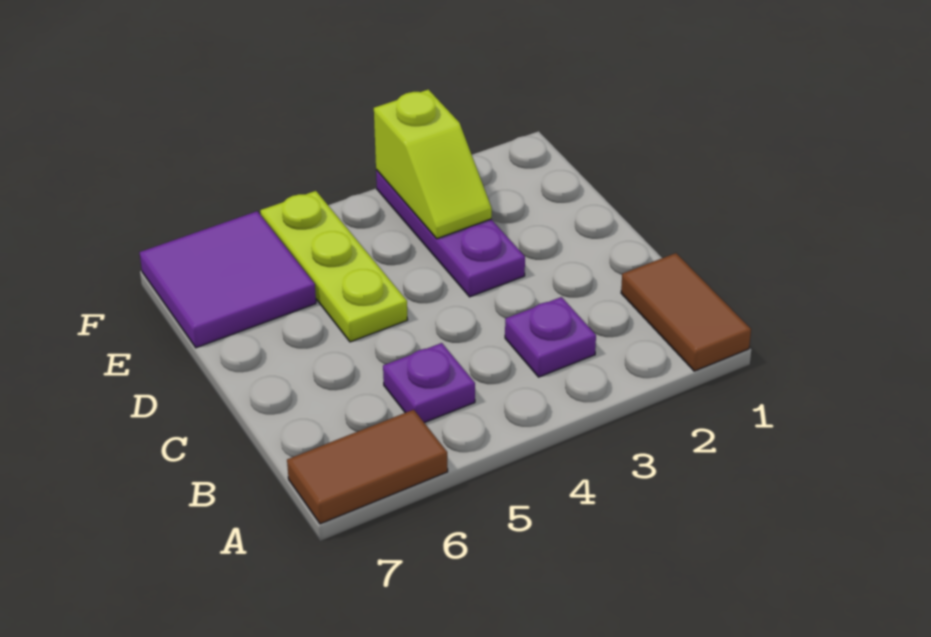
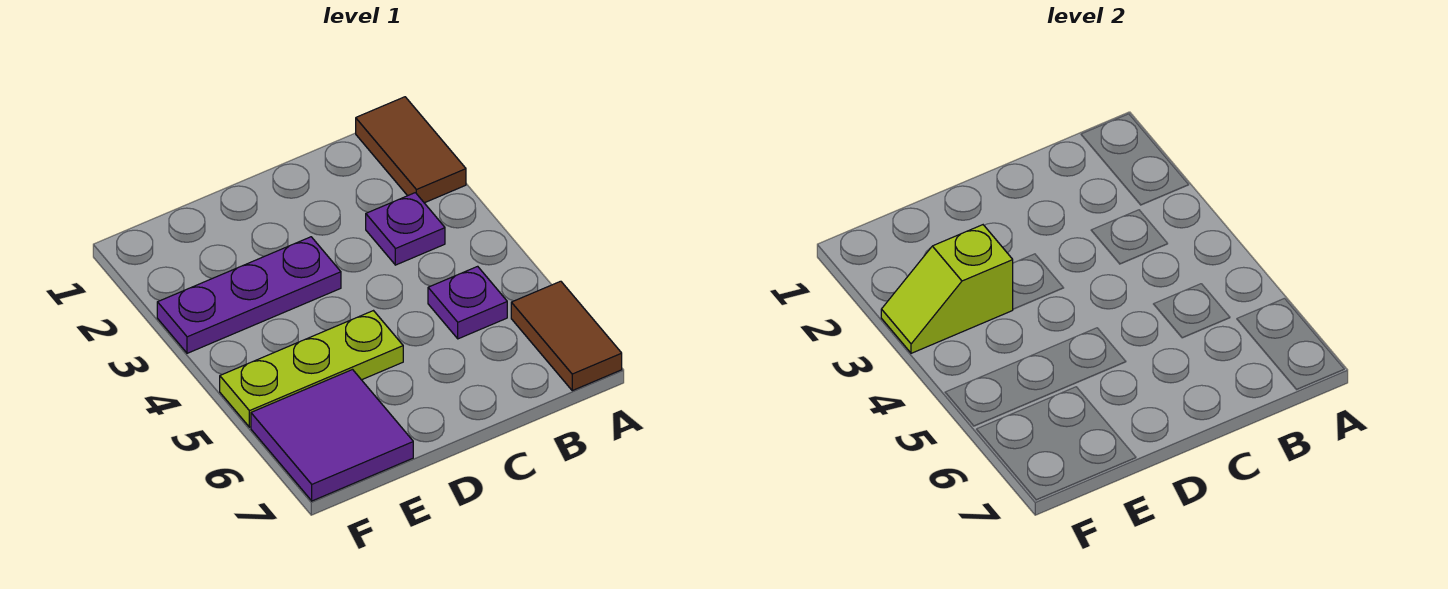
brown 1x2 tile [621,253,751,371] -> brown 1x2 tile turned to [356,97,466,203]
lime 1x2 slope [374,89,492,239] -> lime 1x2 slope turned to [881,225,1013,353]

